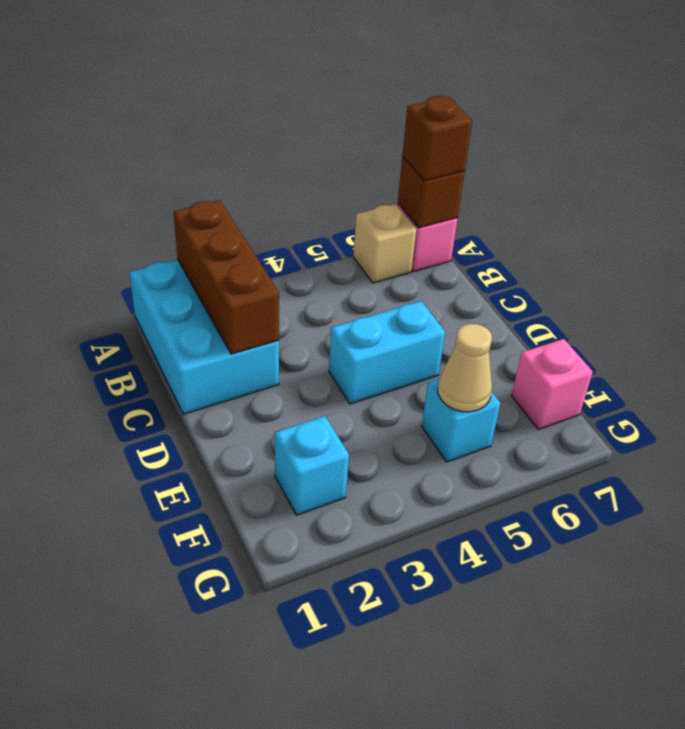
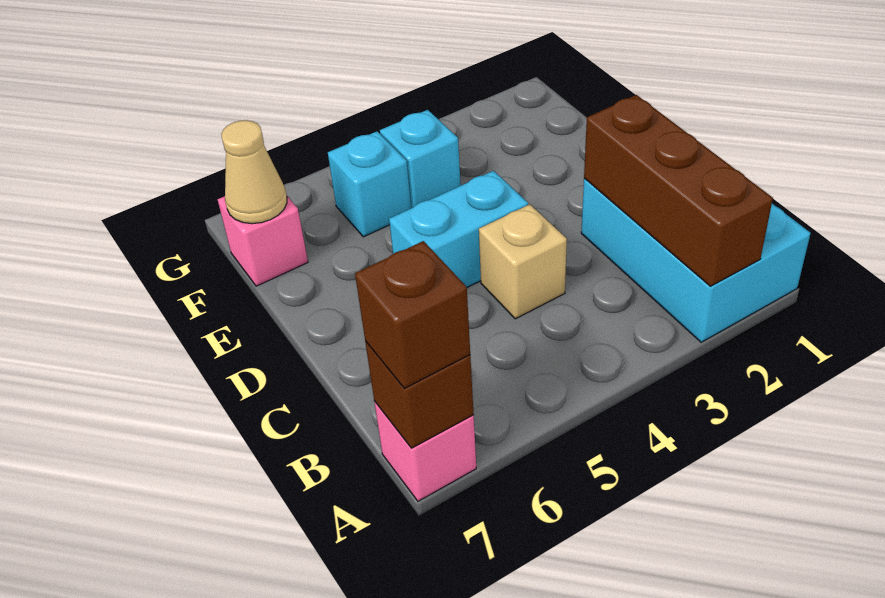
tan 1x1 brick [353,204,417,283] -> tan 1x1 brick moved to [479,204,567,319]
cyan 1x1 brick [275,416,349,515] -> cyan 1x1 brick moved to [380,110,461,208]
tan 1x1 cone [438,324,492,412] -> tan 1x1 cone moved to [221,120,287,224]

